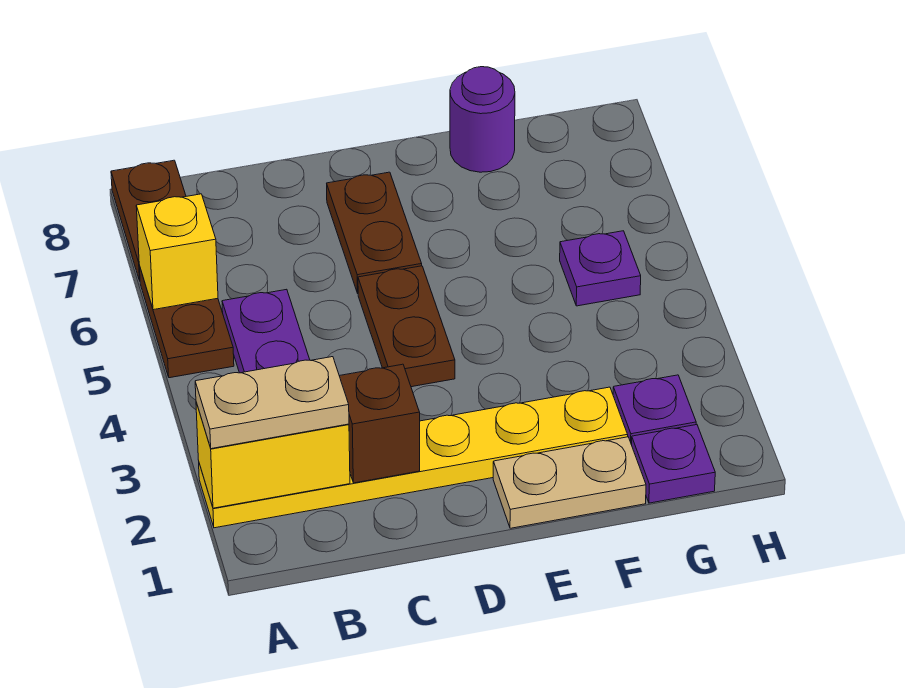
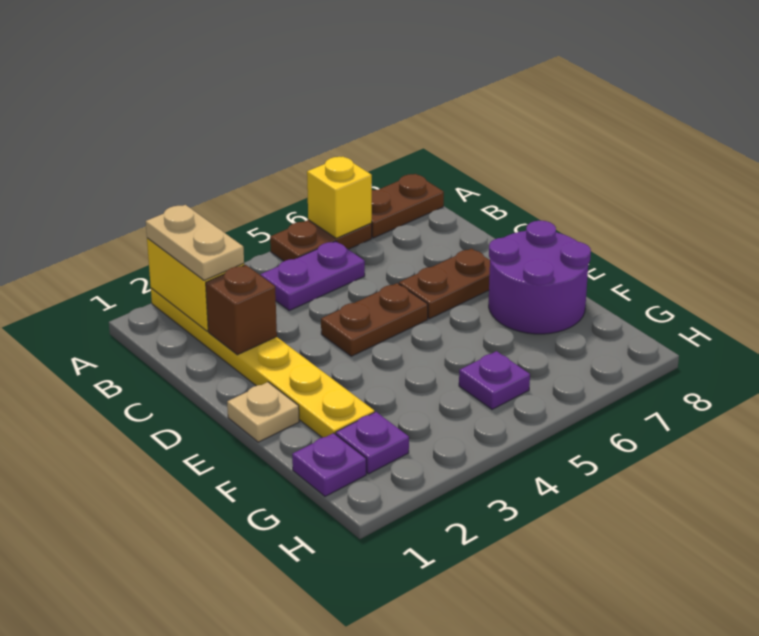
tan 1x2 plate [493,437,646,528] -> tan 1x1 plate [227,382,299,442]
purple 1x1 round brick [450,67,515,172] -> purple 2x2 round brick [489,221,591,334]

